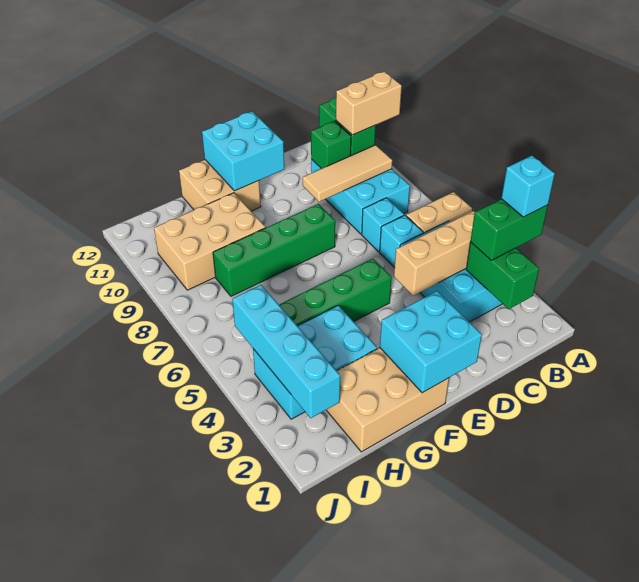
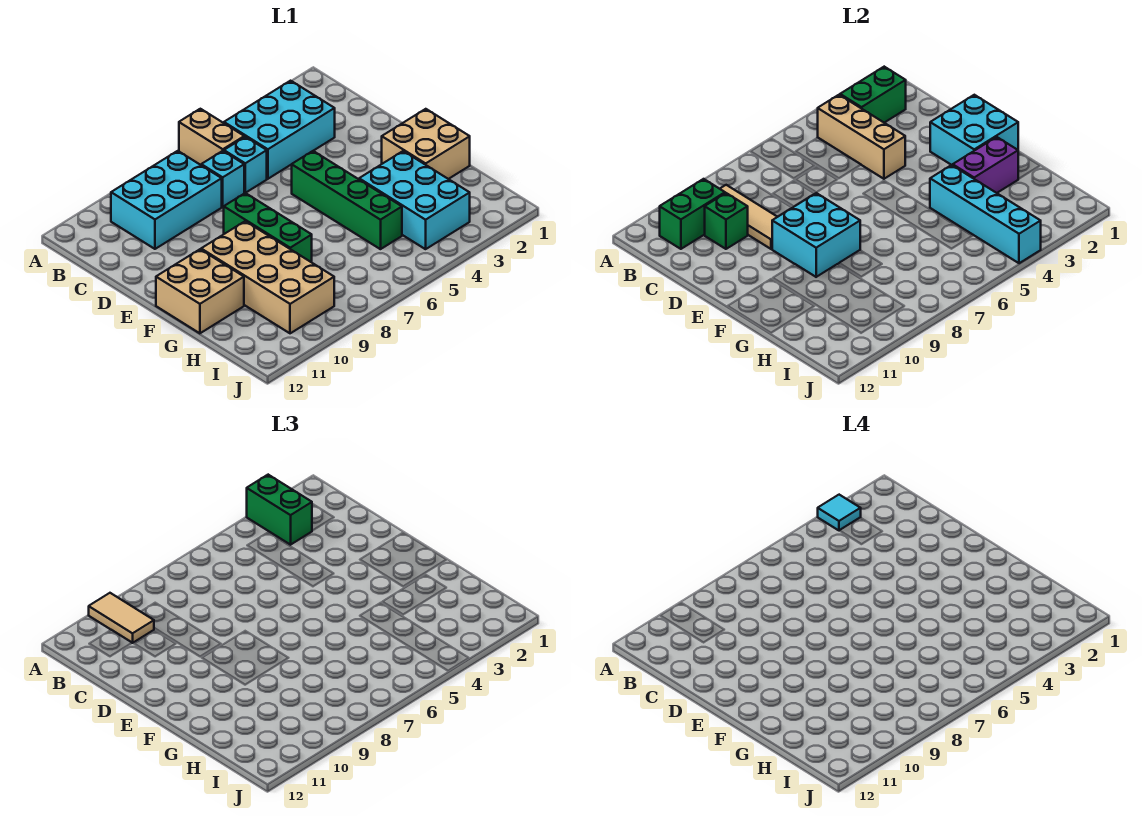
cyan 1x1 brick [501,156,555,217] -> cyan 1x1 tile [818,495,861,531]
tan 1x2 brick [336,71,402,135] -> tan 1x2 tile [89,593,154,643]
green 1x4 brick [213,204,335,296] -> green 1x3 brick [224,193,312,262]
cyan 2x2 brick [202,111,284,191] -> cyan 2x2 brick moved to [772,193,860,277]
tan 2x3 brick [326,348,449,452] -> tan 2x2 brick [382,109,470,179]
none -> purple 1x2 brick [953,137,1018,193]
tan 2x3 brick [154,193,266,290] -> tan 2x4 brick [201,221,334,333]
cyan 1x4 brick [232,285,340,418] -> cyan 1x4 brick turned to [930,165,1041,263]

